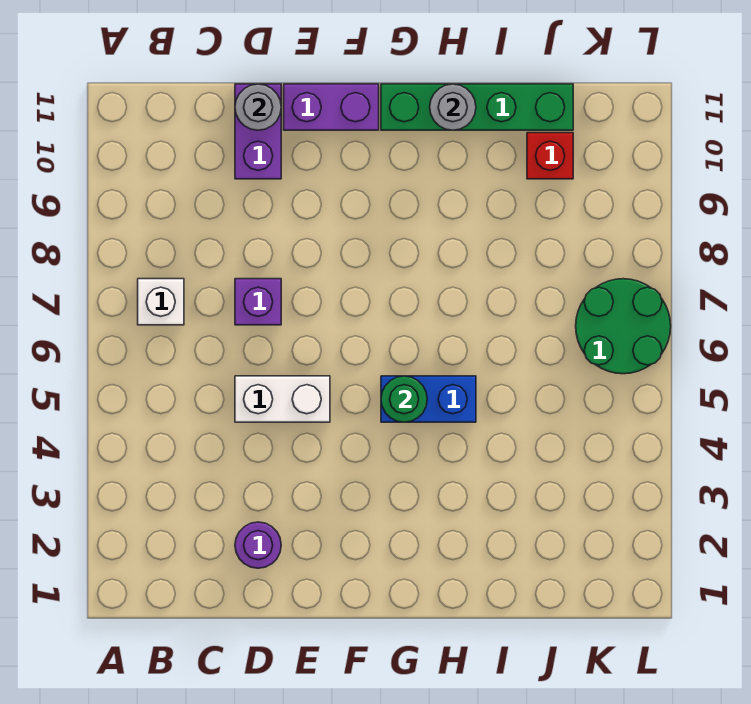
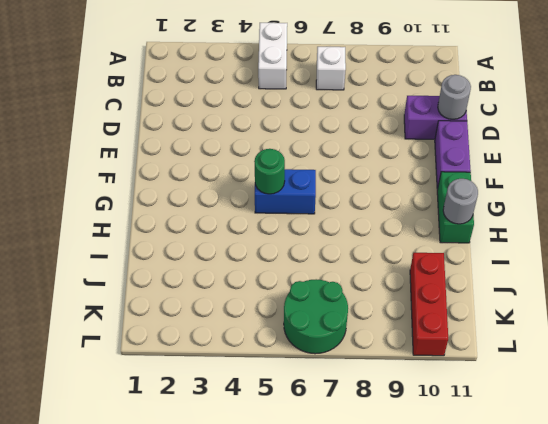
purple 1x1 round brick [235,522,281,568] -> none
white 1x2 brick [235,376,330,422] -> white 1x2 brick moved to [258,23,287,89]
purple 1x1 brick [235,279,281,325] -> none
blue 1x2 brick [381,376,476,422] -> blue 1x2 brick turned to [255,169,316,214]
green 1x4 brick [381,84,573,130] -> green 1x2 brick [437,172,474,243]
red 1x1 brick [527,133,573,179] -> red 1x3 brick [410,253,448,356]

